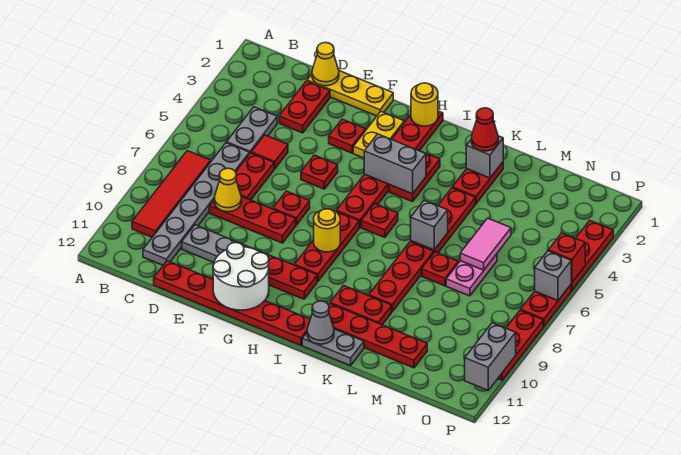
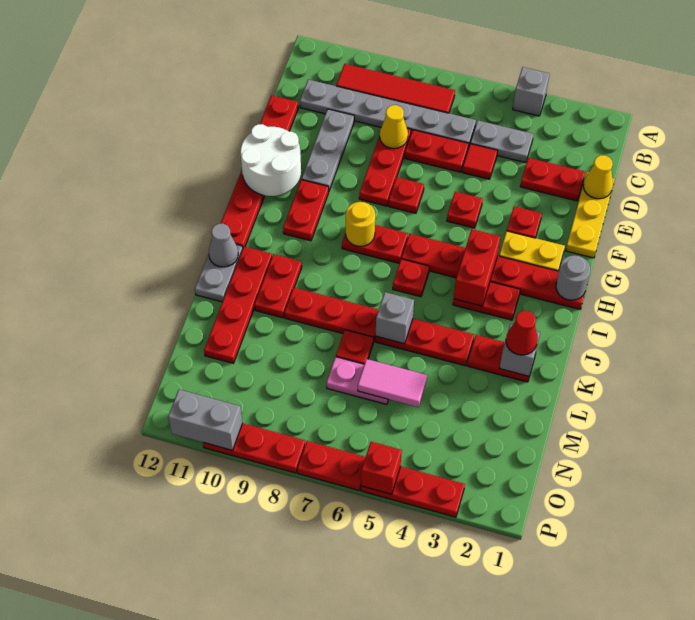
yellow 1x1 round brick [411,83,438,126] -> grey 1x1 round brick [556,255,590,300]
grey 1x2 brick [364,134,426,194] -> red 1x2 brick [454,229,500,306]
red 1x3 plate [295,212,359,281] -> red 1x2 plate [342,225,408,263]
grey 1x1 brick [535,251,571,301] -> grey 1x1 brick moved to [513,67,550,116]

